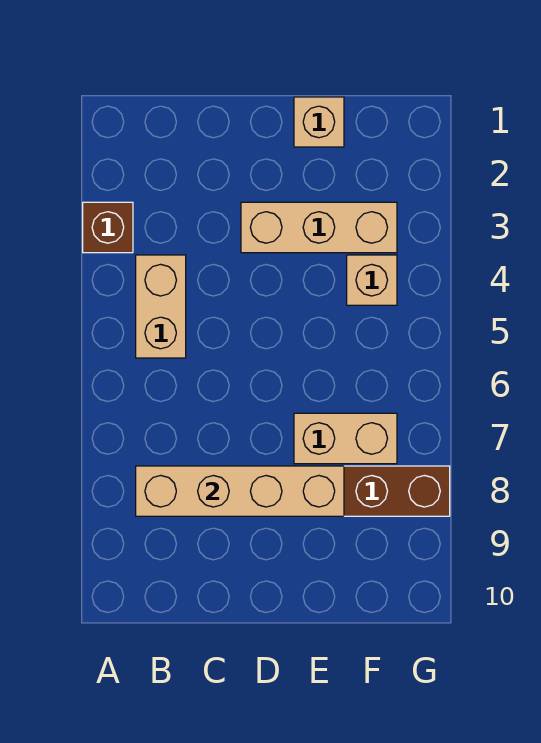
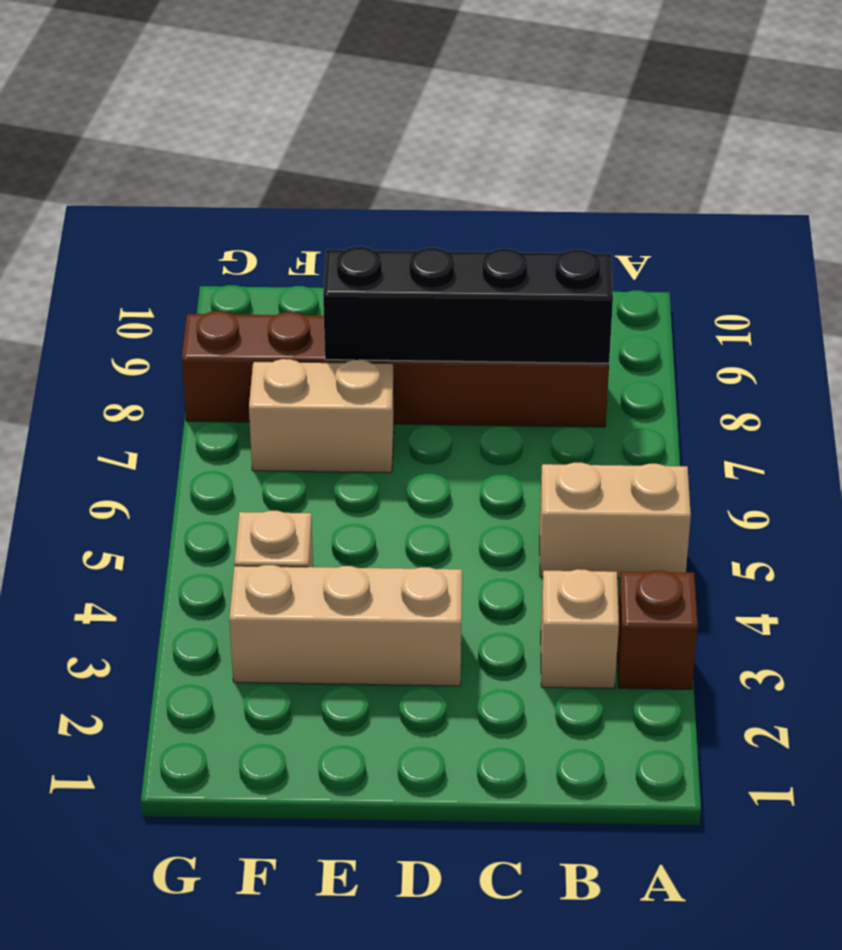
tan 1x2 brick [136,255,186,358] -> tan 1x2 brick turned to [540,463,691,578]
tan 1x4 brick [136,466,344,516] -> black 1x4 brick [323,247,613,363]
tan 1x1 brick [294,97,344,147] -> tan 1x1 brick moved to [541,569,619,688]

